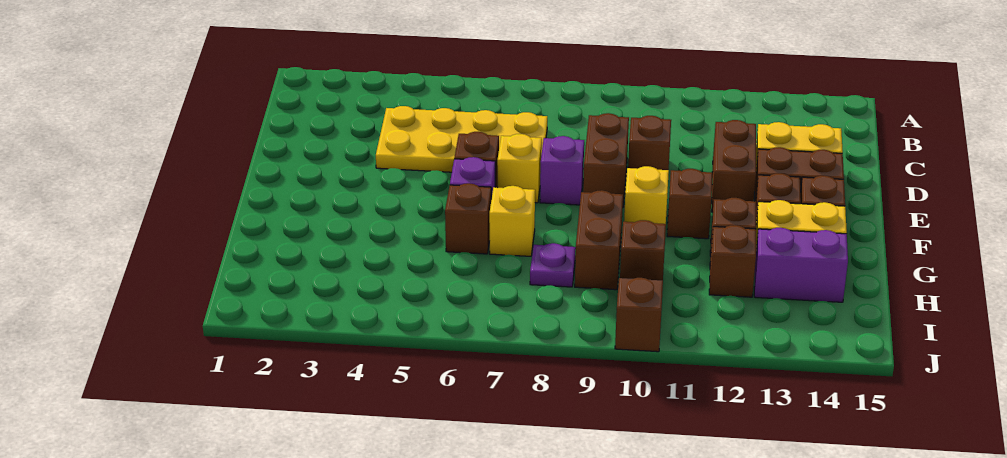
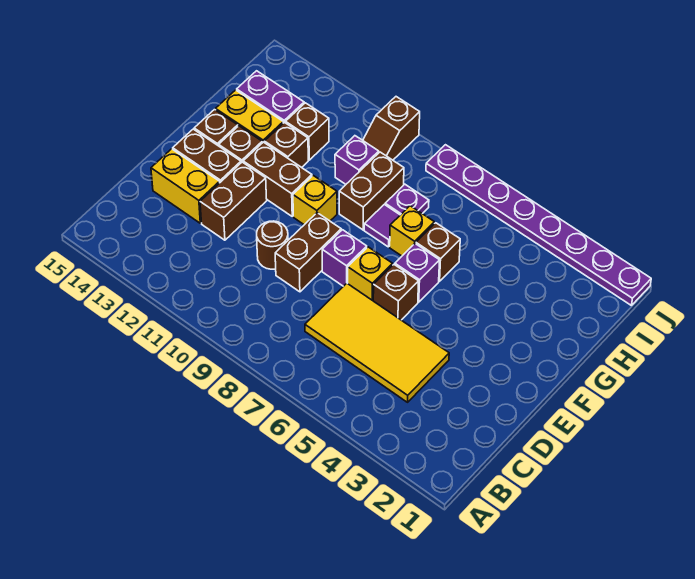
yellow 2x4 plate [376,106,547,172] -> yellow 2x4 tile [305,283,449,402]
brown 1x1 brick [628,116,671,170] -> brown 1x1 round brick [257,221,288,269]
brown 1x1 brick [667,169,712,239] -> brown 1x2 brick [243,142,312,216]
none -> purple 1x1 tile [364,204,400,247]
brown 1x1 brick [620,220,666,280] -> purple 1x1 brick [335,136,379,184]
none -> purple 1x8 plate [426,145,651,306]

